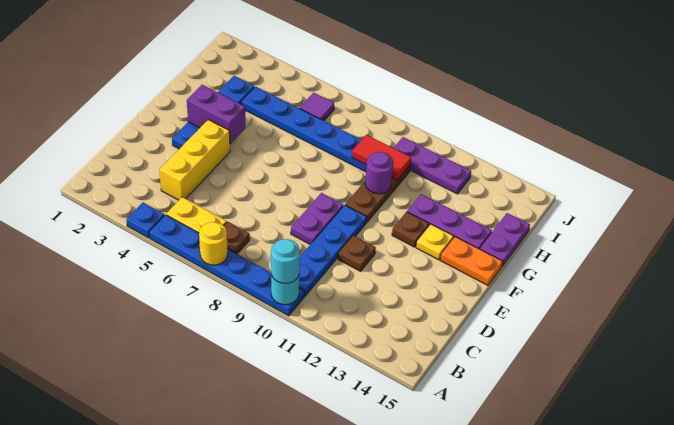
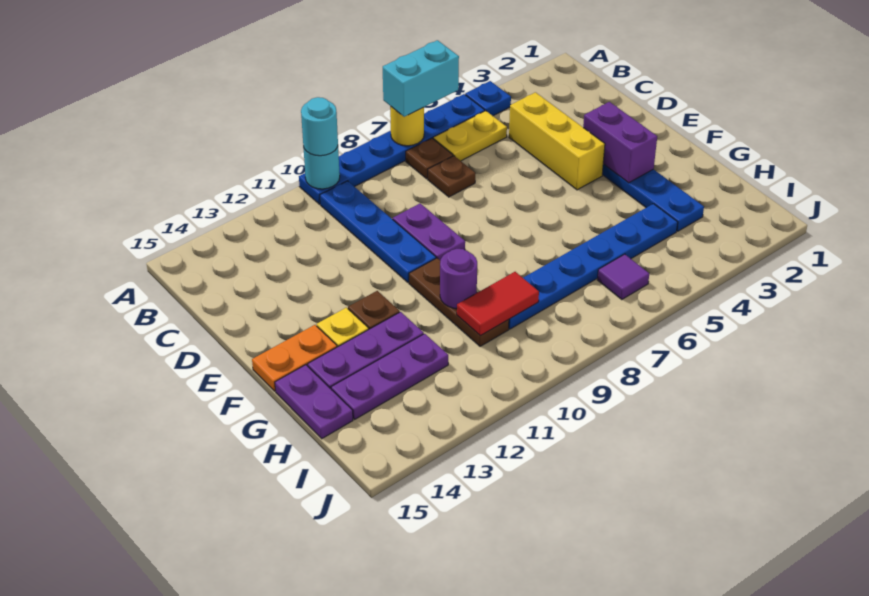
none -> cyan 1x2 brick [383,40,459,117]
brown 1x1 plate [338,235,376,271] -> brown 1x1 plate moved to [428,156,475,197]
purple 1x2 brick [187,85,246,144] -> purple 1x2 brick turned to [583,102,657,183]
purple 1x3 plate [394,137,471,194] -> purple 1x3 plate moved to [331,334,448,419]

